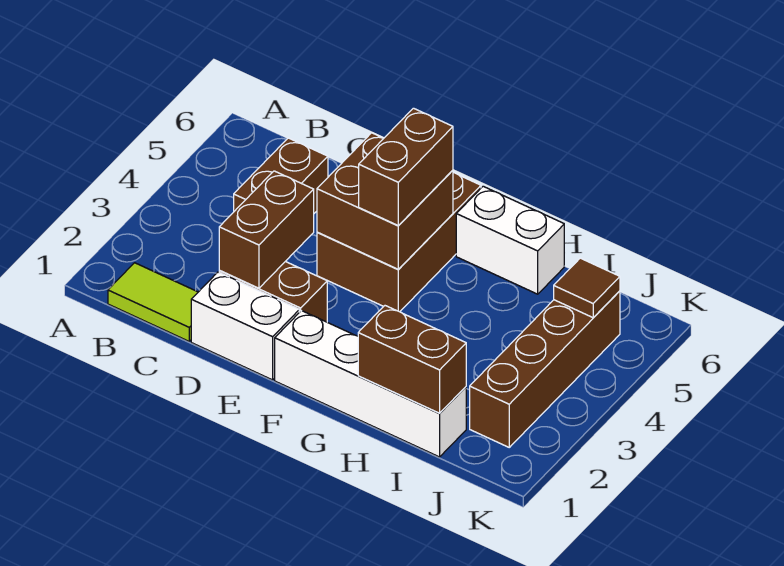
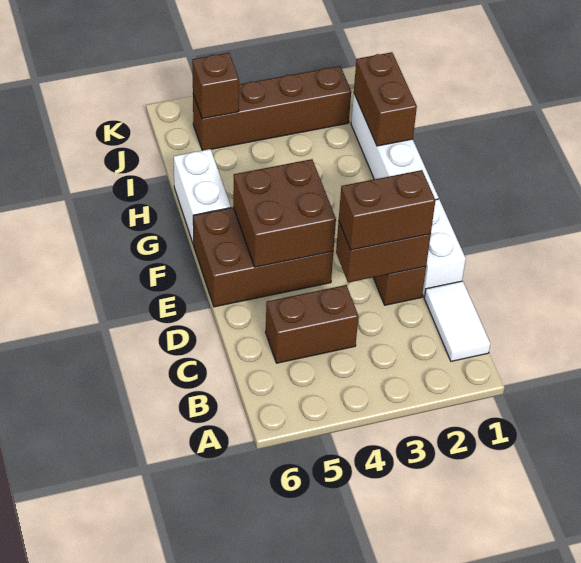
lime 1x2 tile [108,263,198,341] -> white 1x2 tile [424,281,490,361]
brown 1x2 brick [359,108,453,226] -> brown 1x2 brick moved to [339,170,435,250]
brown 1x1 tile [554,258,620,318] -> brown 1x1 brick [192,53,239,119]

